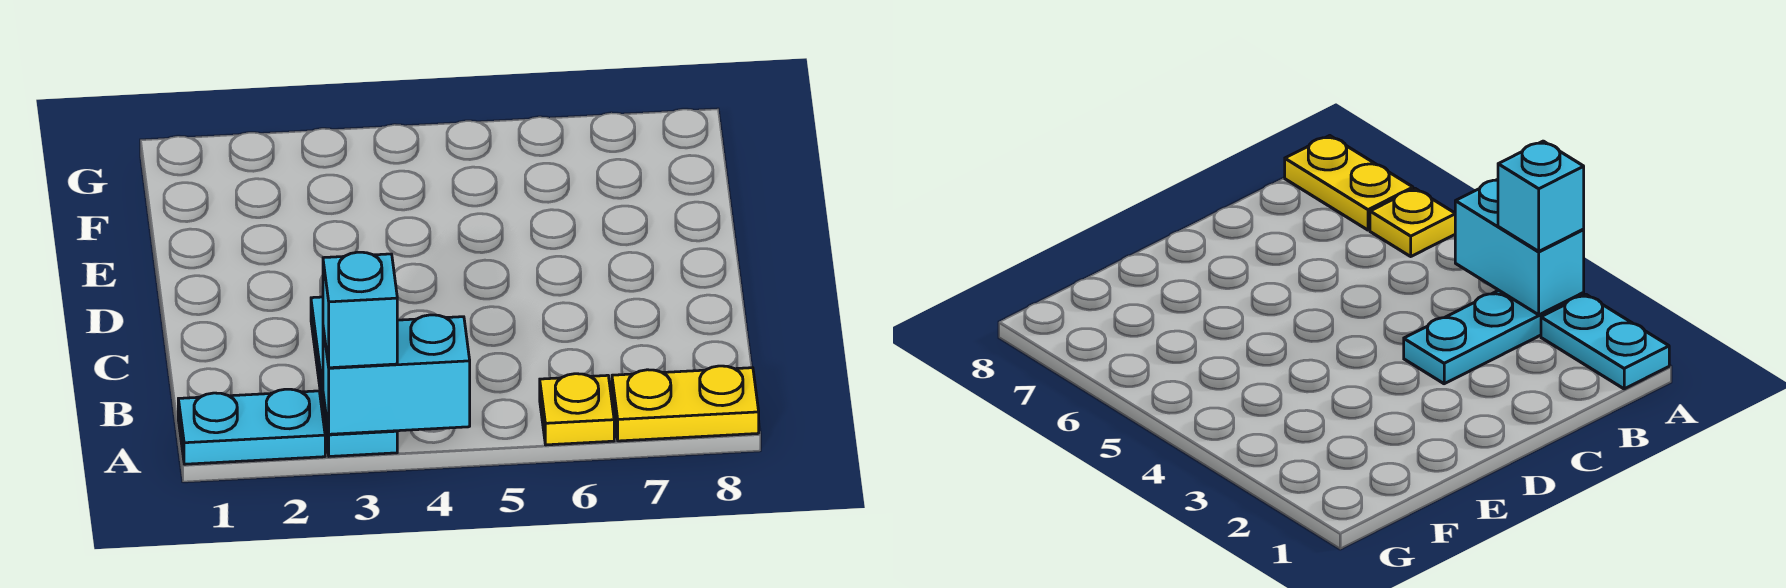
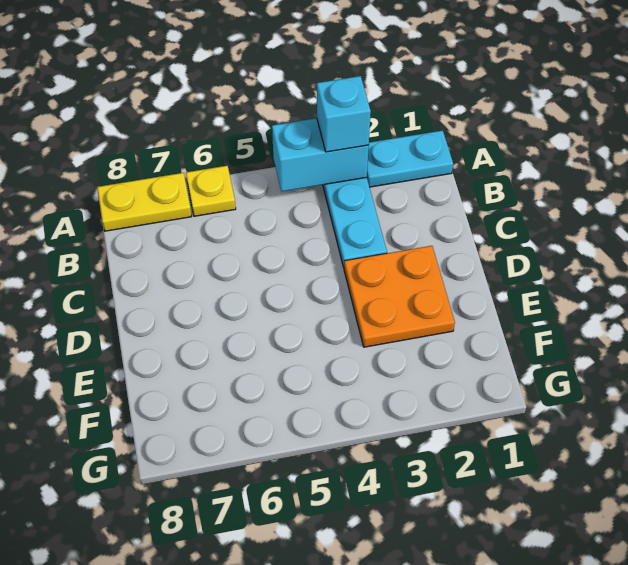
none -> orange 2x2 plate [344,246,455,347]

